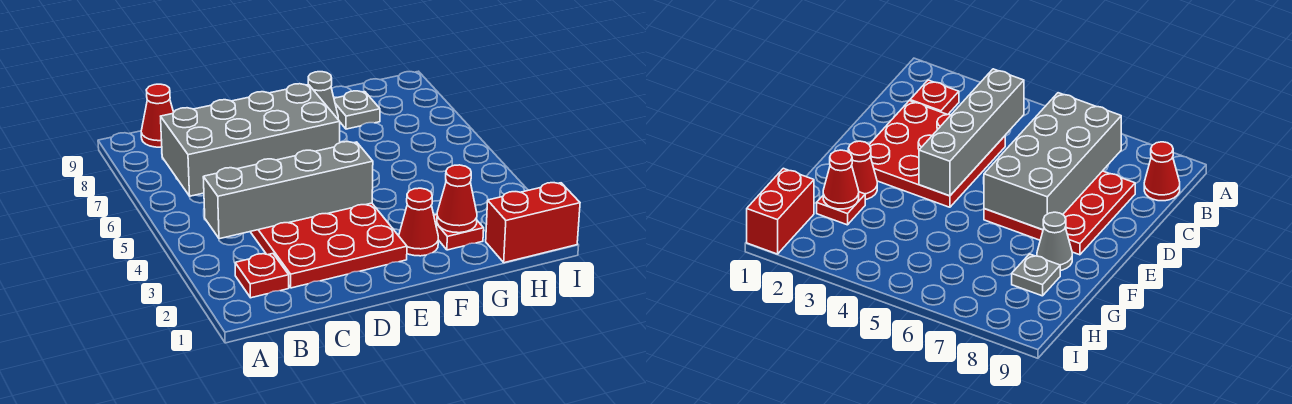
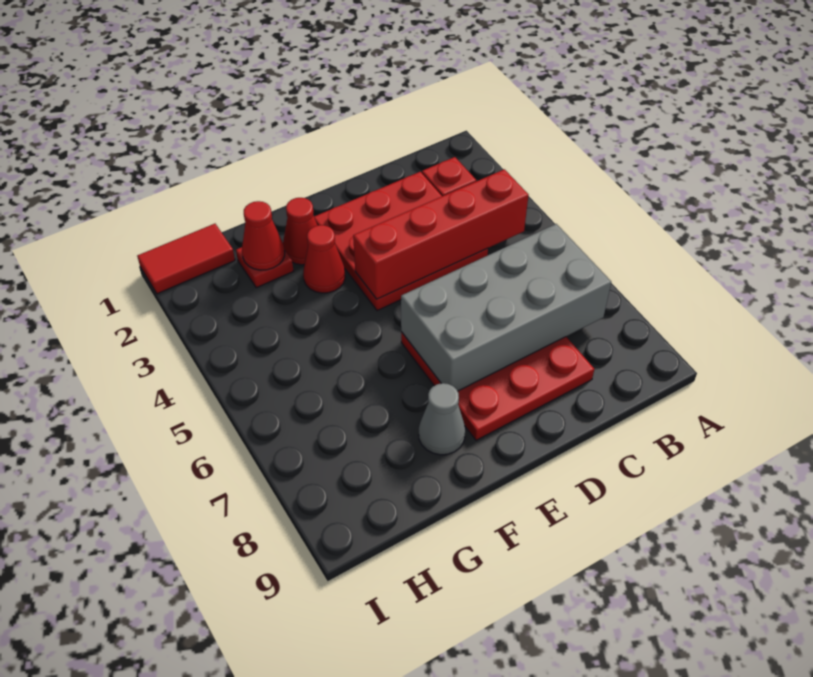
grey 1x4 brick [203,142,373,239] -> red 1x4 brick [353,169,528,299]
red 1x1 cone [141,84,174,147] -> red 1x1 cone moved to [303,225,345,293]
grey 1x1 plate [334,91,380,129] -> none
red 1x2 brick [486,183,580,263] -> red 1x2 tile [137,224,235,294]

